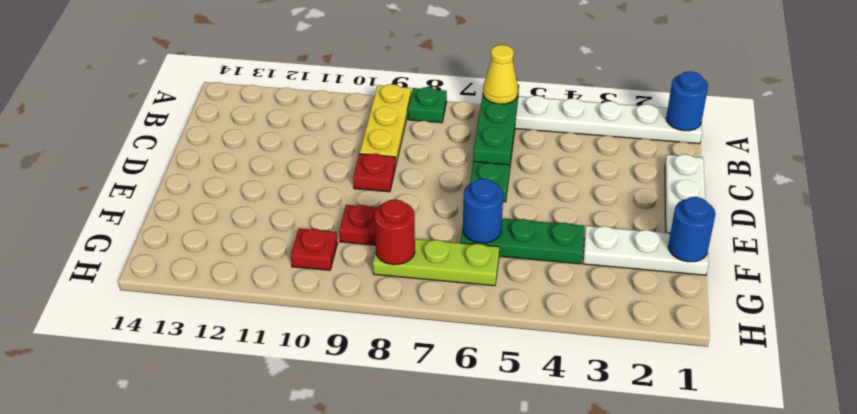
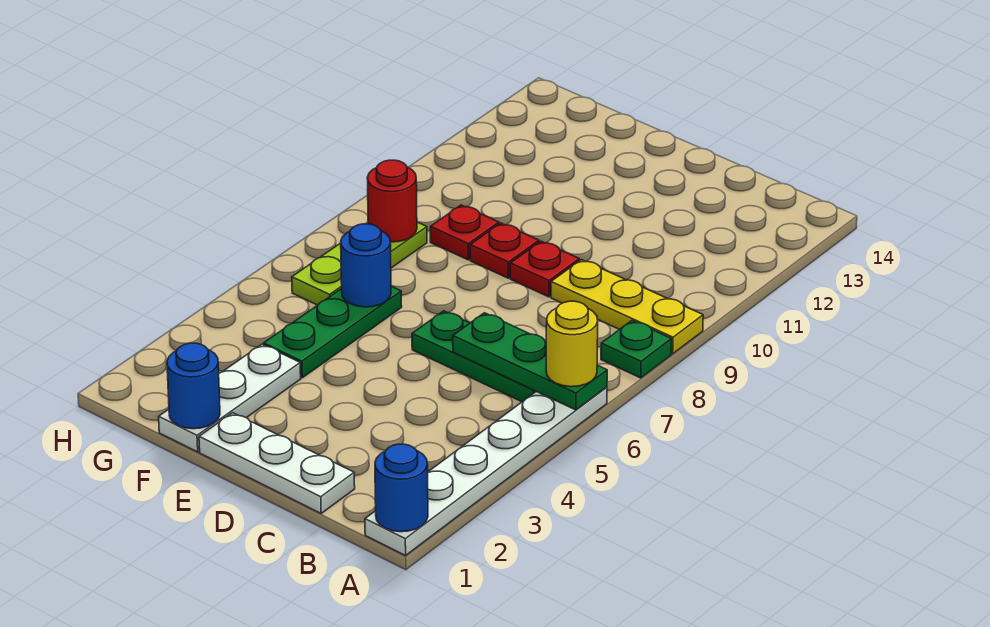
yellow 1x1 cone [483,45,518,104] -> yellow 1x1 round brick [546,301,598,387]
red 1x1 plate [291,229,338,270] -> red 1x1 plate moved to [470,223,539,278]

